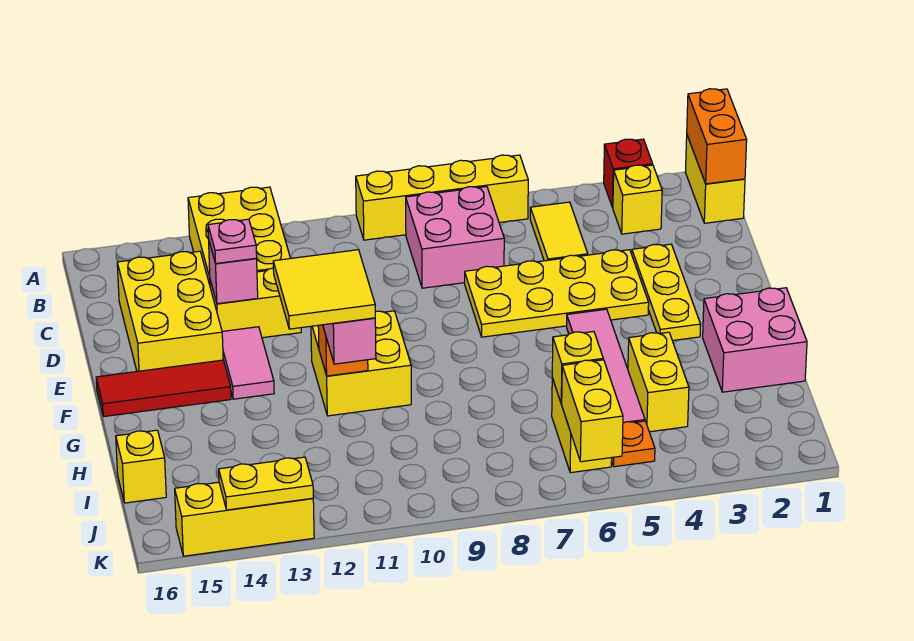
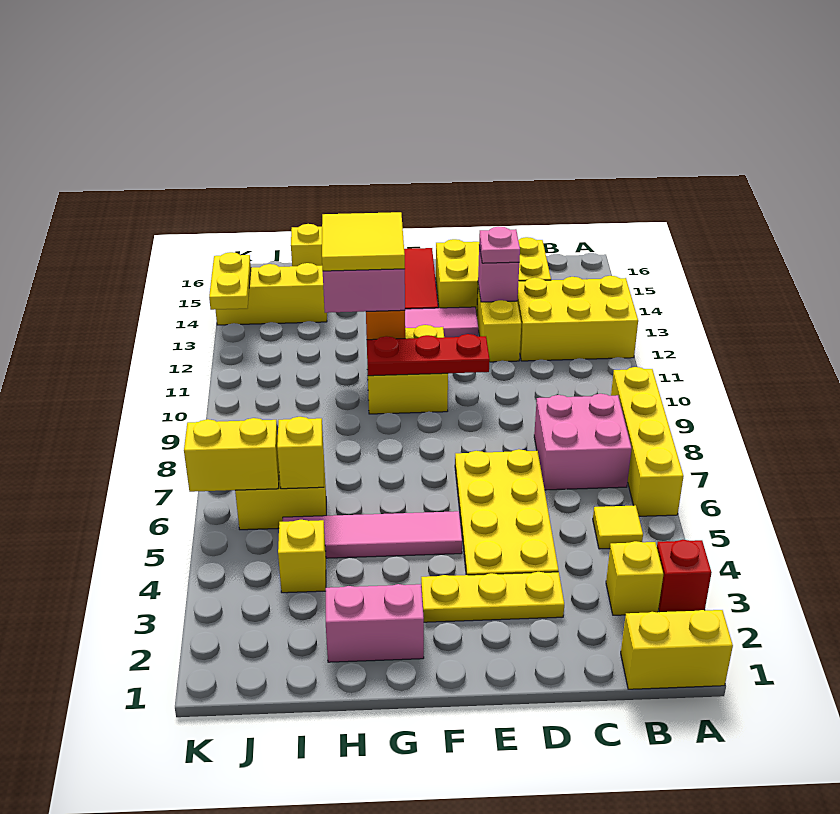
orange 1x2 brick [687,89,747,184] -> none
yellow 1x2 tile [530,202,588,261] -> yellow 1x1 tile [593,505,643,549]
none -> red 1x3 plate [367,334,490,376]
pink 2x2 brick [703,288,807,392] -> pink 1x2 brick [326,584,424,662]
yellow 1x2 brick [628,332,689,432] -> yellow 1x1 brick [278,520,326,593]
orange 1x1 plate [612,421,655,467] -> none
yellow 1x3 brick [175,482,314,556] -> yellow 1x3 brick turned to [215,263,327,325]

